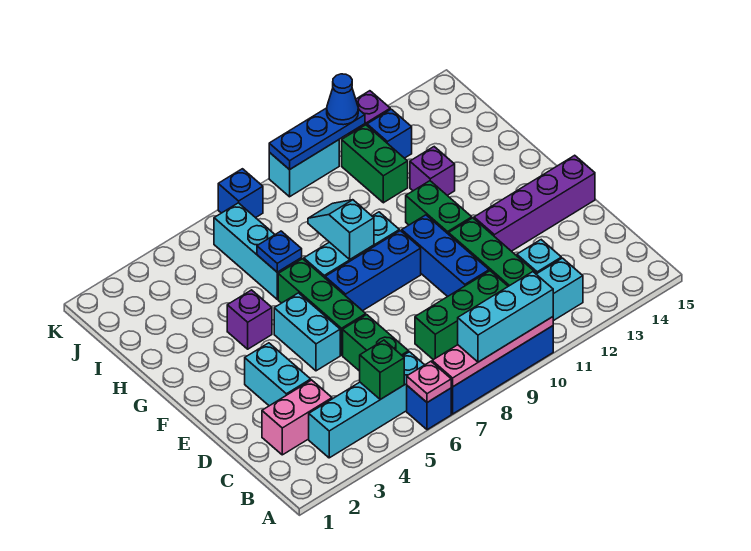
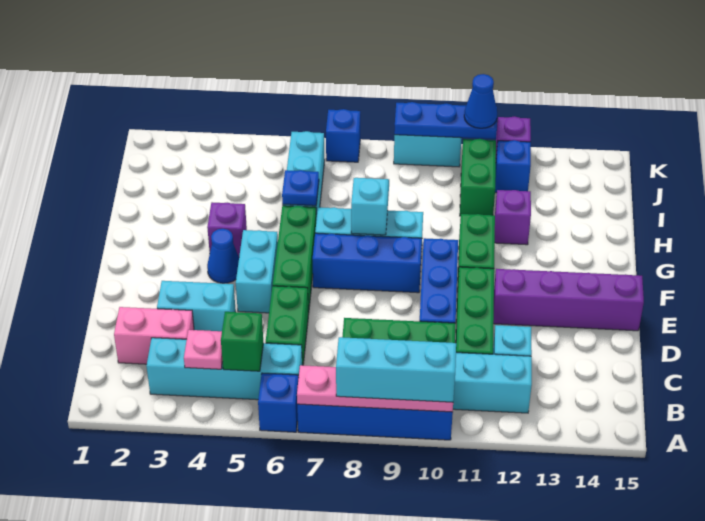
pink 1x1 plate [407,361,451,402] -> pink 1x1 plate moved to [184,330,223,369]
cyan 1x2 brick [245,343,311,406] -> cyan 1x2 brick turned to [157,281,236,331]
none -> blue 1x1 cone [207,229,239,283]

